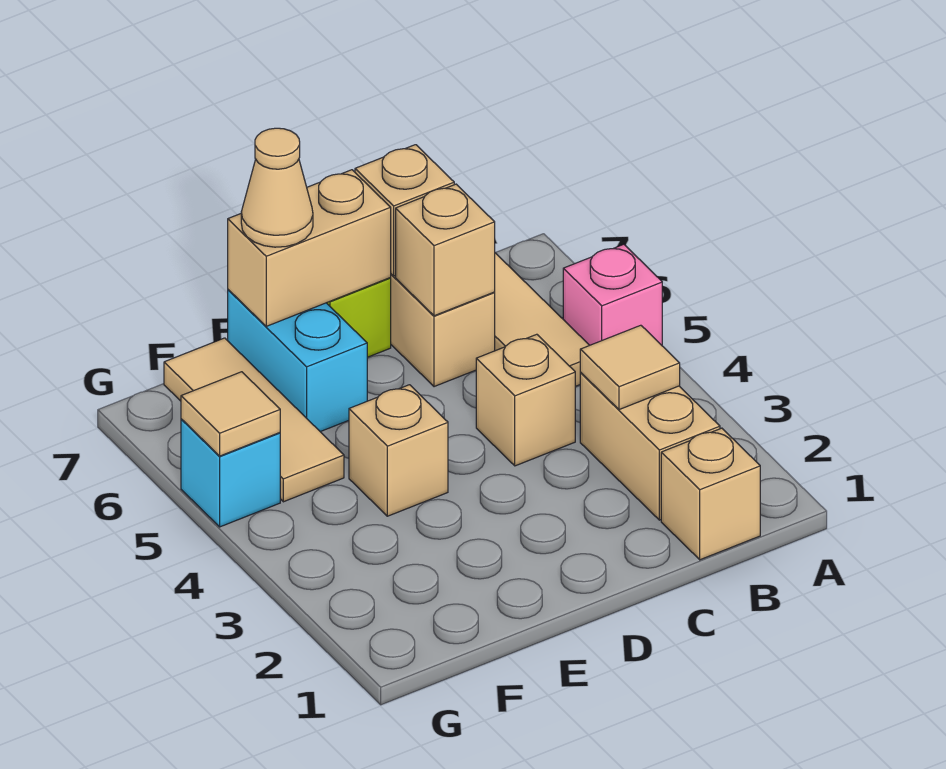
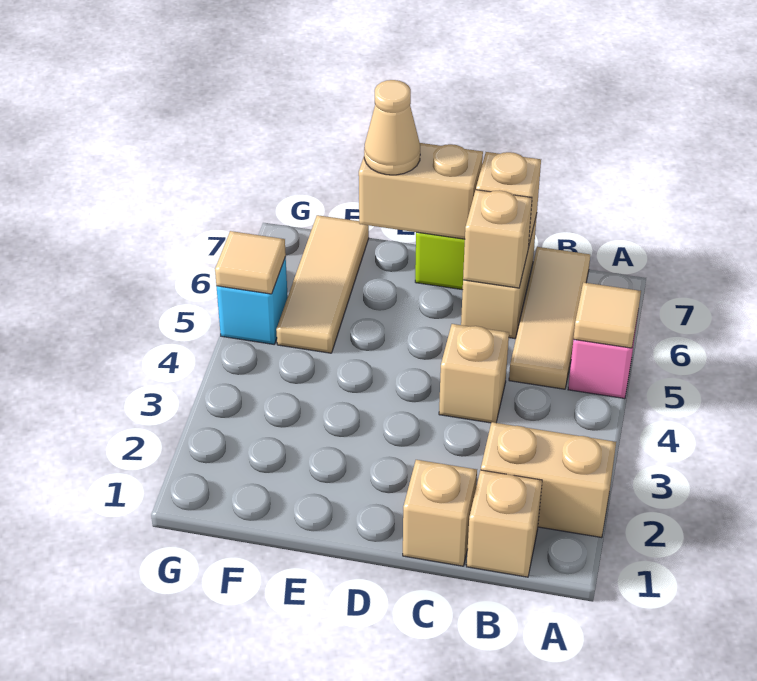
tan 1x2 brick [580,373,720,520] -> tan 1x2 brick turned to [481,422,616,538]
tan 1x1 tile [580,325,680,410] -> tan 1x1 tile moved to [574,282,641,348]
tan 1x1 brick [349,385,448,516] -> tan 1x1 brick moved to [403,460,477,566]
cyan 1x2 brick [228,290,367,432] -> none

